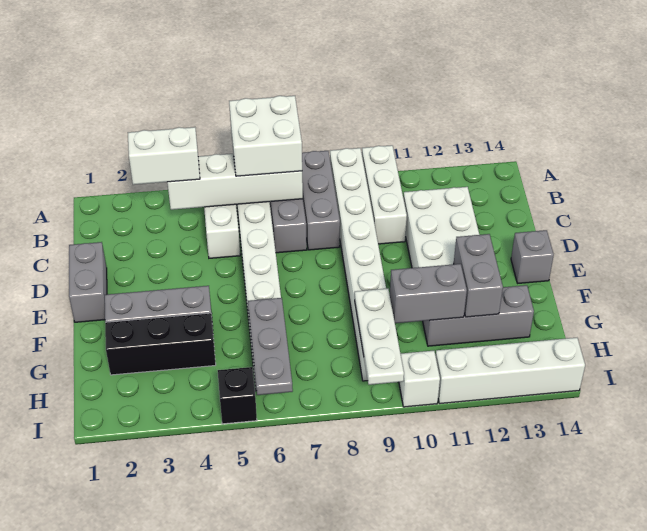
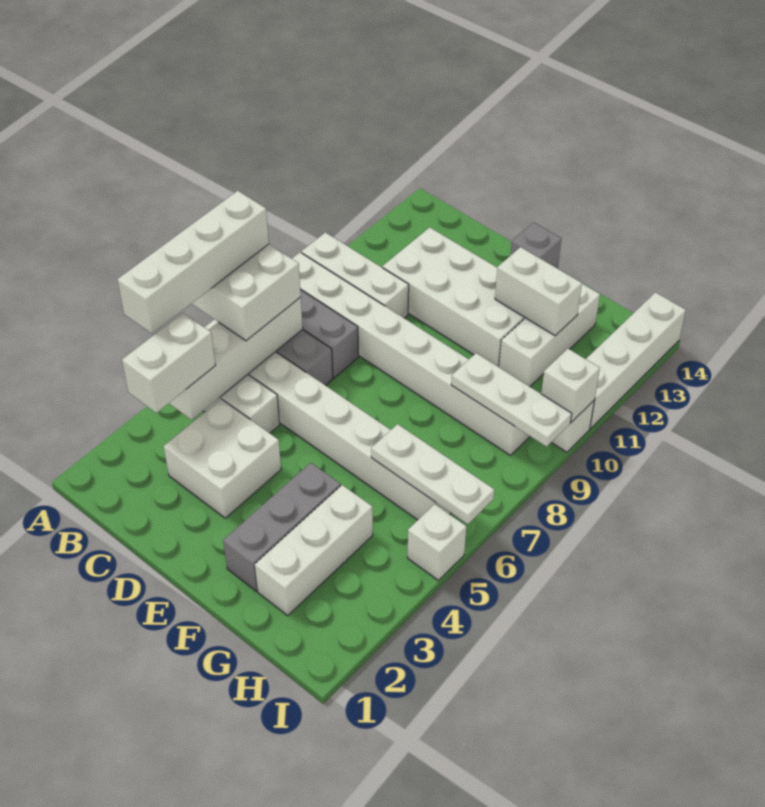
none -> white 1x4 brick [118,191,269,334]
none -> white 2x2 brick [164,399,281,518]
grey 1x2 brick [69,242,107,322] -> none
grey 1x2 brick [454,234,503,317] -> white 1x2 brick [495,247,582,336]
black 1x3 brick [105,313,216,375] -> white 1x3 brick [255,485,373,615]
grey 1x3 plate [248,298,293,395] -> white 1x3 plate [371,424,494,524]
grey 1x2 brick [390,264,467,323] -> none
grey 1x3 brick [423,285,534,346] -> white 1x3 brick [499,284,600,387]
black 1x1 brick [218,367,257,424] -> white 1x1 brick [408,504,466,580]
none -> white 1x1 brick [541,349,600,422]

